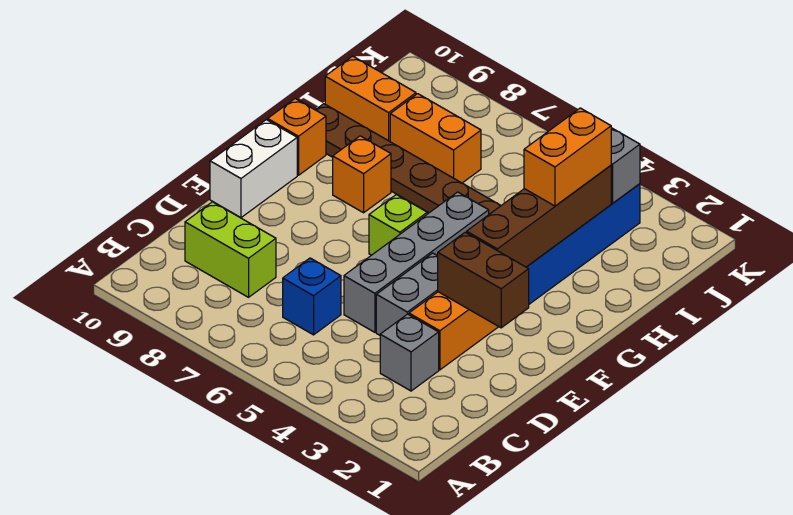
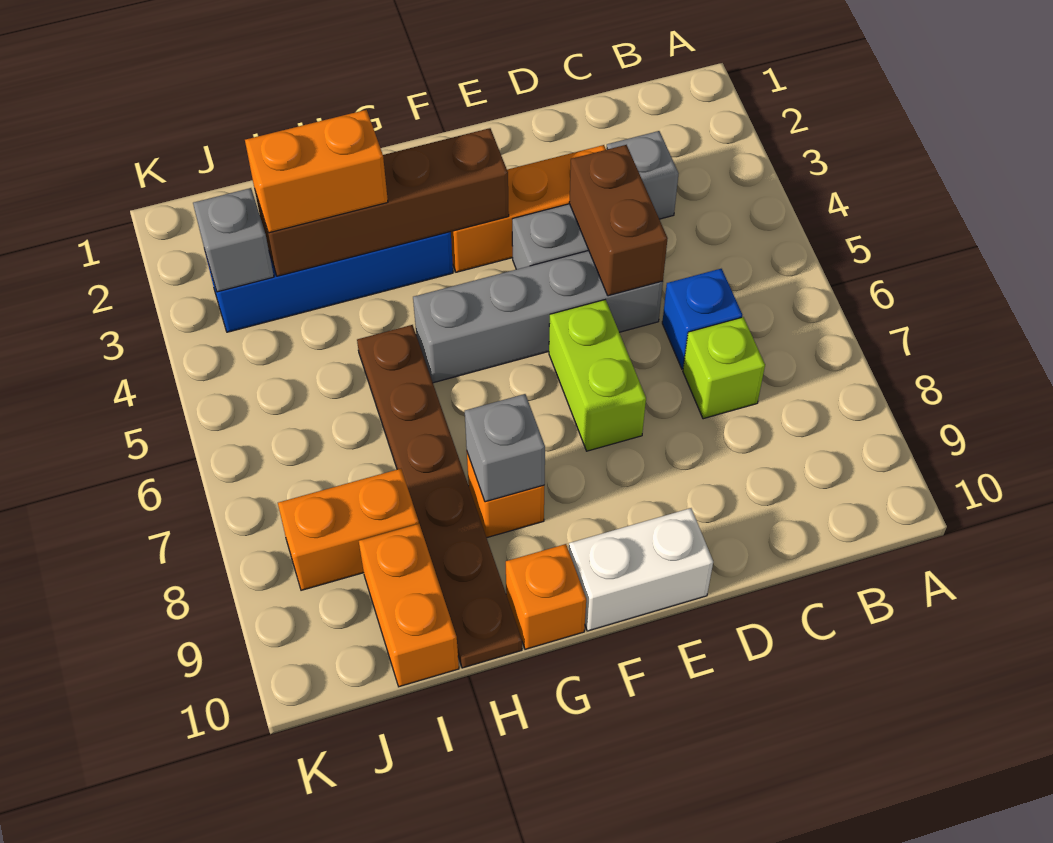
lime 1x2 brick [185,202,276,297] -> lime 1x2 brick moved to [549,300,646,451]
brown 1x2 brick [438,232,529,328] -> brown 1x2 brick moved to [569,145,668,296]
lime 1x1 brick [369,195,427,255] -> lime 1x1 brick moved to [683,317,765,419]
none -> grey 1x1 brick [465,394,545,502]
orange 1x2 brick [390,94,481,183] -> orange 1x2 brick turned to [278,469,419,590]

